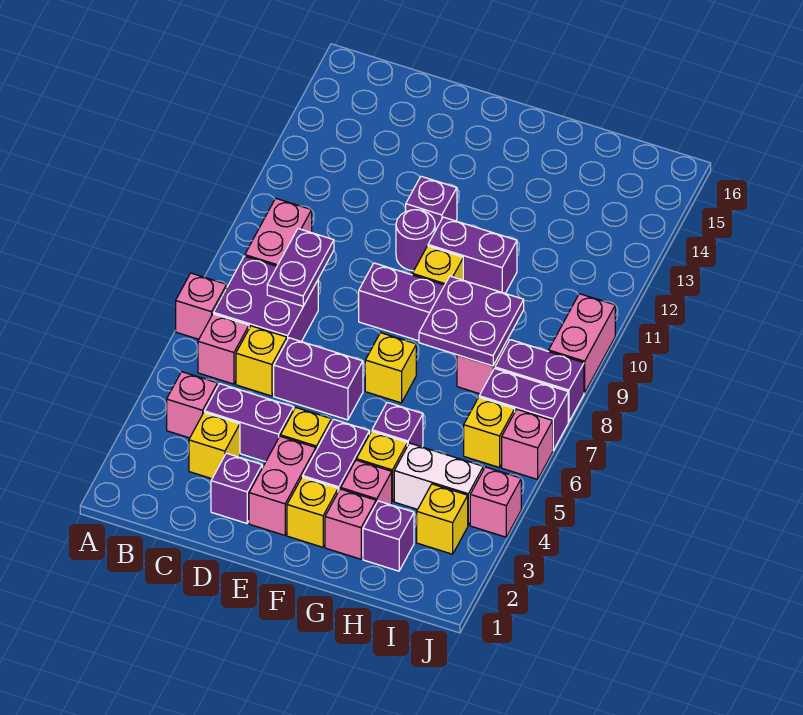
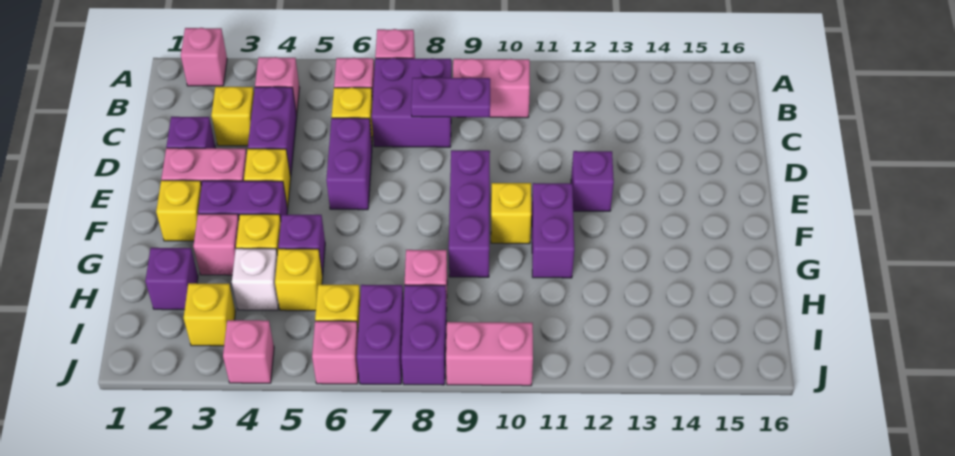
purple 1x1 round brick [396,210,435,271] -> none
yellow 1x1 brick [365,333,416,403] -> yellow 1x1 brick moved to [275,249,323,311]
pink 1x1 brick [325,489,376,559] -> pink 1x1 brick moved to [181,28,227,86]
purple 2x2 plate [419,276,524,366] -> none
white 1x2 brick [394,443,483,525] -> white 1x1 brick [232,248,279,310]

